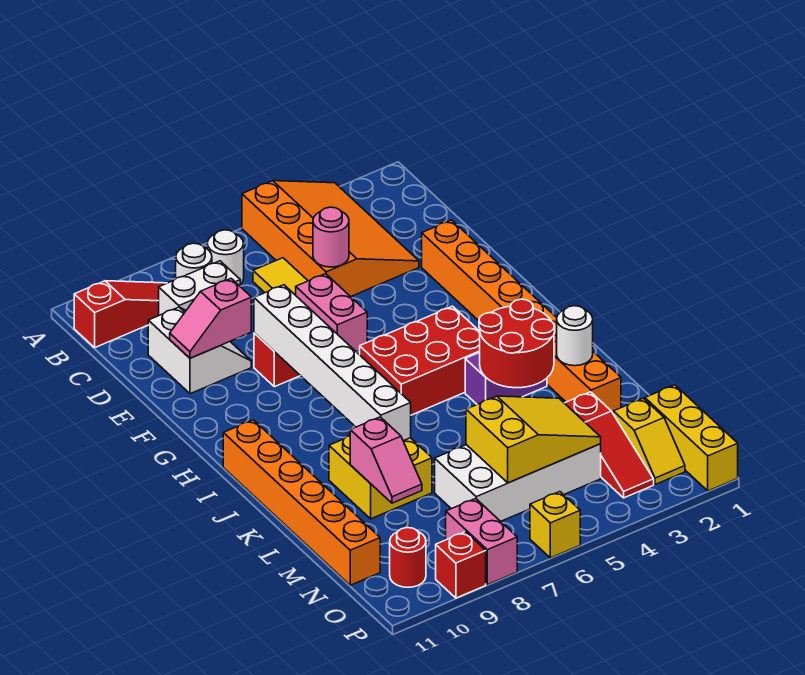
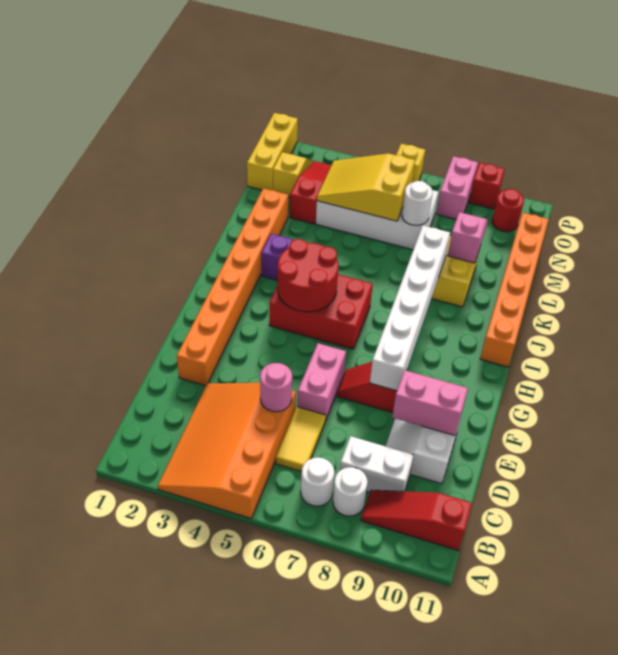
pink 1x2 slope [170,279,251,358] -> pink 1x2 brick [392,370,468,436]
red 2x2 round brick [479,299,555,388] -> red 2x2 round brick moved to [277,239,339,312]
white 1x1 round brick [557,306,593,366] -> white 1x1 round brick moved to [402,181,433,226]

